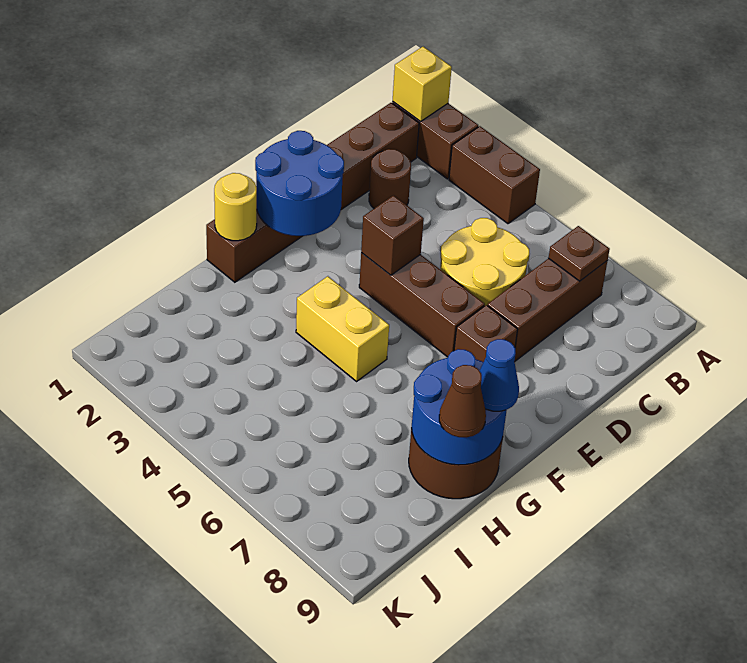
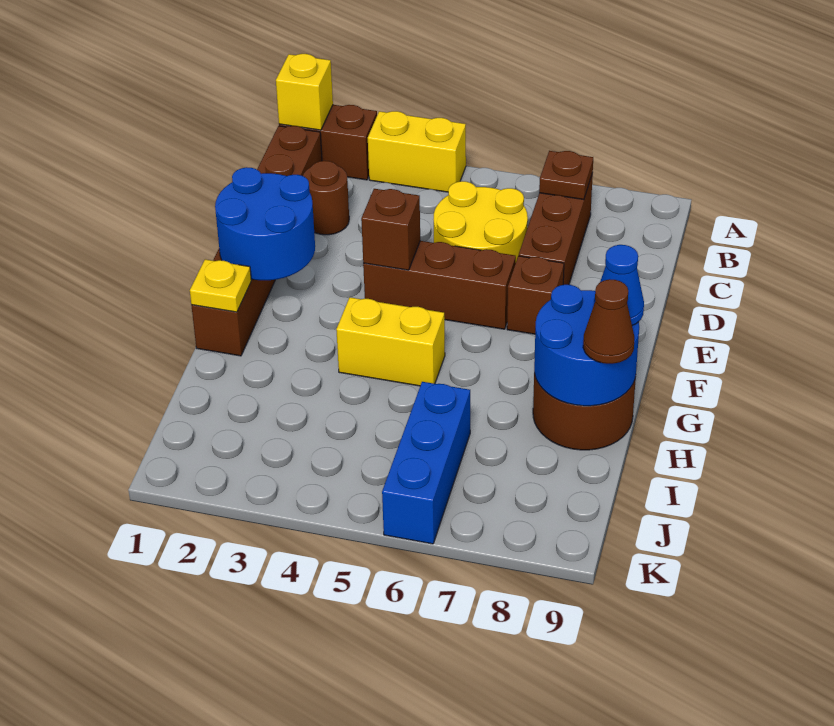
brown 1x2 brick [449,126,540,224] -> yellow 1x2 brick [368,111,466,192]
yellow 1x1 round brick [214,173,257,241] -> yellow 1x1 plate [190,259,251,312]
none -> blue 1x3 brick [382,382,470,544]

